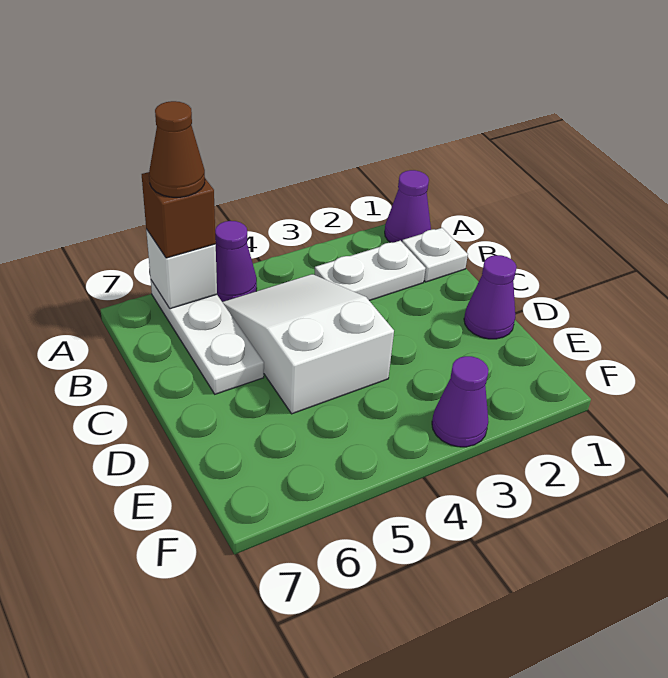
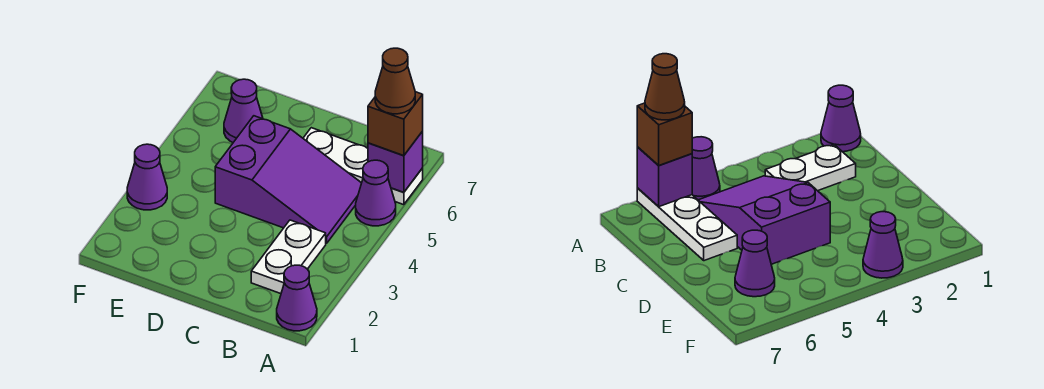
white 1x1 brick [146,229,217,309] -> purple 1x1 brick [368,131,423,193]
white 1x1 plate [402,228,468,282] -> none
white 2x3 slope [223,274,394,414] -> purple 2x3 slope [215,116,361,243]
purple 1x1 cone [464,255,517,339] -> purple 1x1 cone moved to [224,79,263,142]

